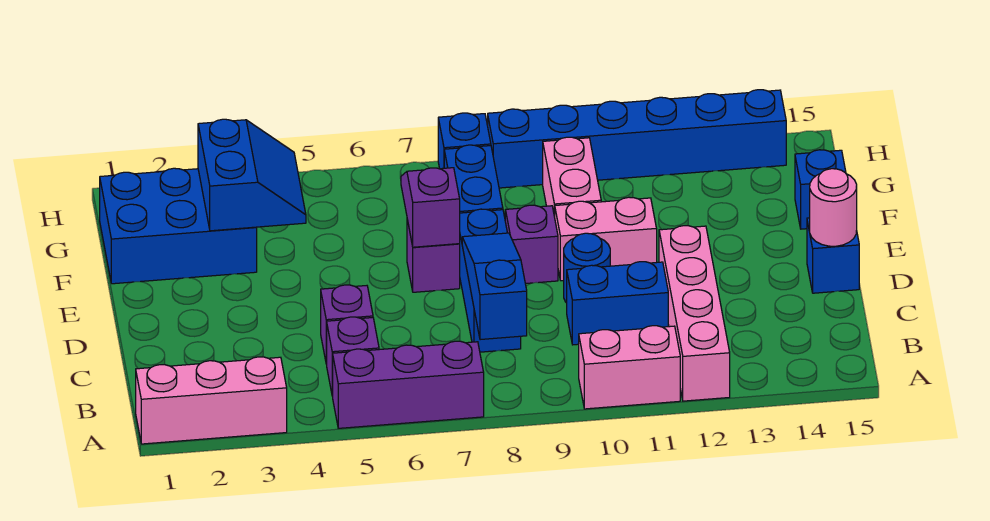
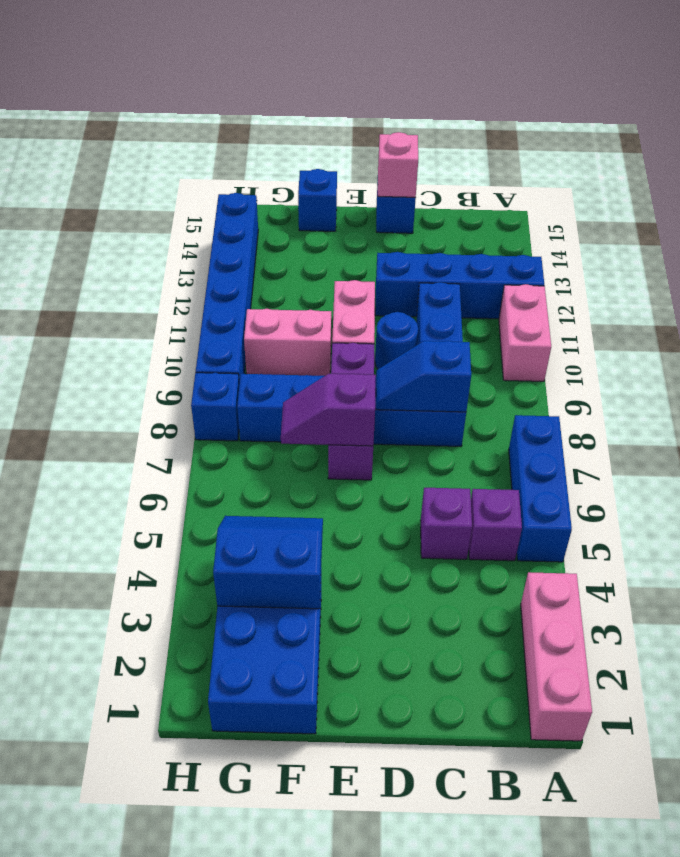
purple 1x3 brick [333,341,484,428] -> blue 1x3 brick [509,415,572,562]
pink 1x4 brick [659,226,730,401] -> blue 1x4 brick [375,252,544,319]
blue 1x3 slope [462,233,527,340] -> blue 1x2 slope [376,341,471,412]
pink 1x1 round brick [810,169,857,246] -> pink 1x1 brick [378,132,418,197]

